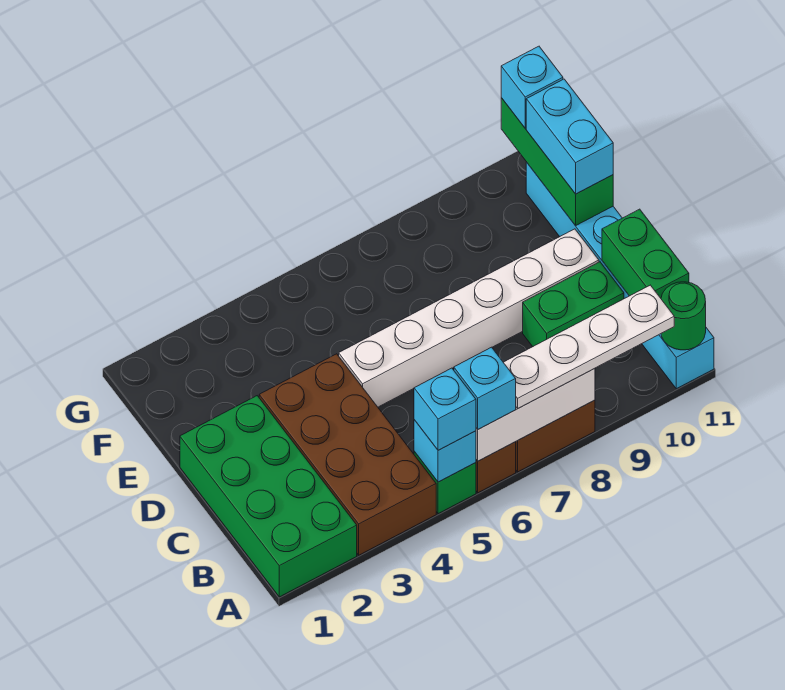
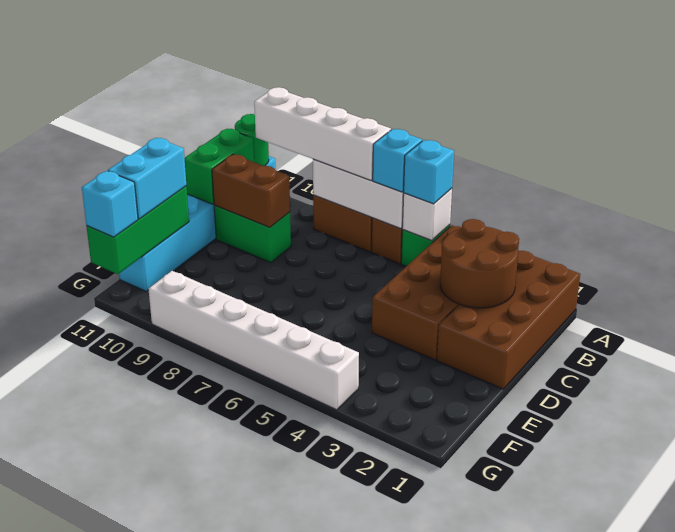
green 2x4 brick [180,396,357,597] -> brown 2x4 brick [437,251,580,389]
cyan 1x1 brick [414,420,476,482] -> white 1x1 brick [402,188,452,241]
white 1x4 plate [503,285,674,408] -> white 1x4 brick [254,87,391,181]
none -> brown 2x2 round brick [440,219,519,308]
none -> brown 1x2 brick [212,154,290,227]
white 1x6 brick [339,229,599,407] -> white 1x6 brick moved to [149,271,359,410]

